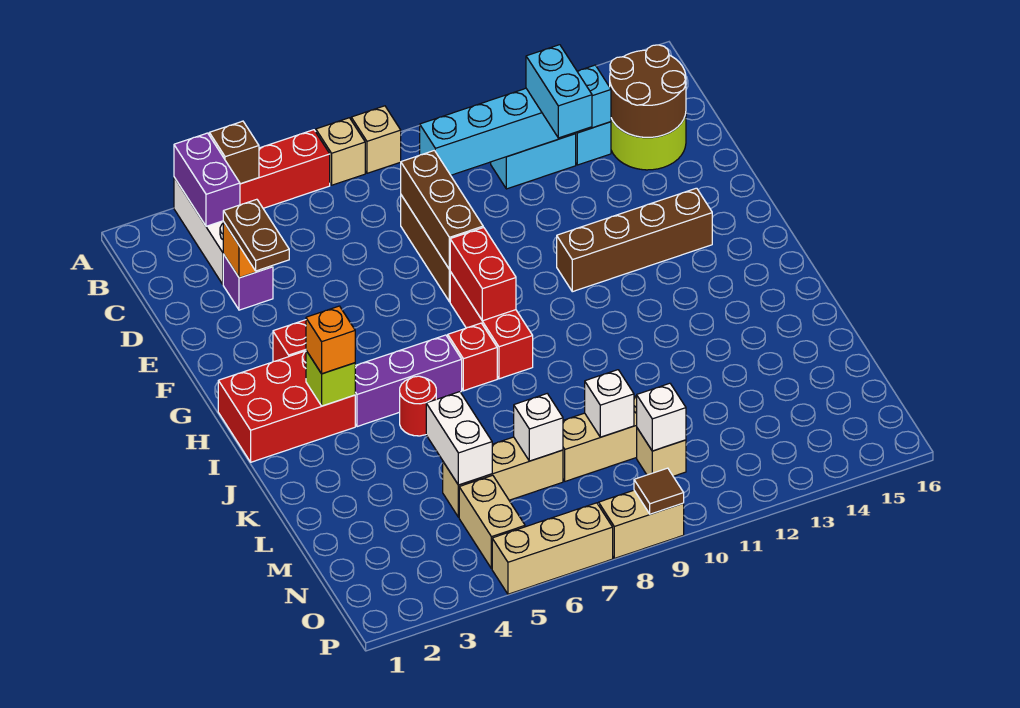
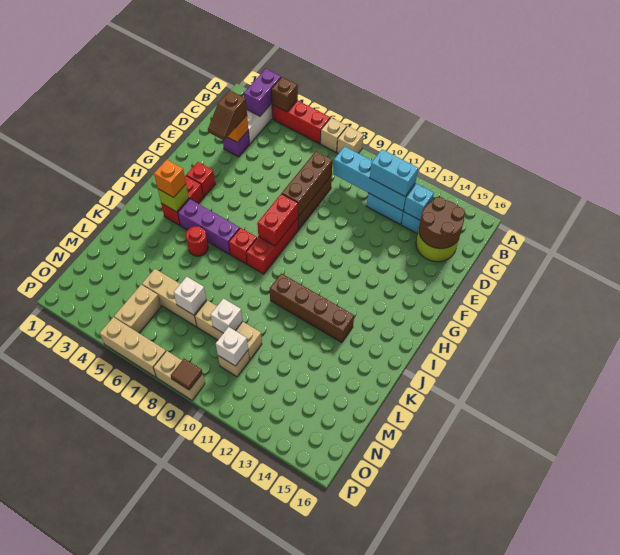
cyan 1x2 brick [526,45,592,138] -> cyan 1x2 brick turned to [370,149,418,196]
brown 1x2 plate [223,199,289,271] -> brown 1x2 slope [208,90,247,141]
brown 1x4 brick [557,188,712,292] -> brown 1x4 brick moved to [270,273,354,342]
red 2x3 brick [218,351,355,462] -> red 1x2 brick [161,176,203,225]
white 1x2 brick [426,392,492,485] -> none

